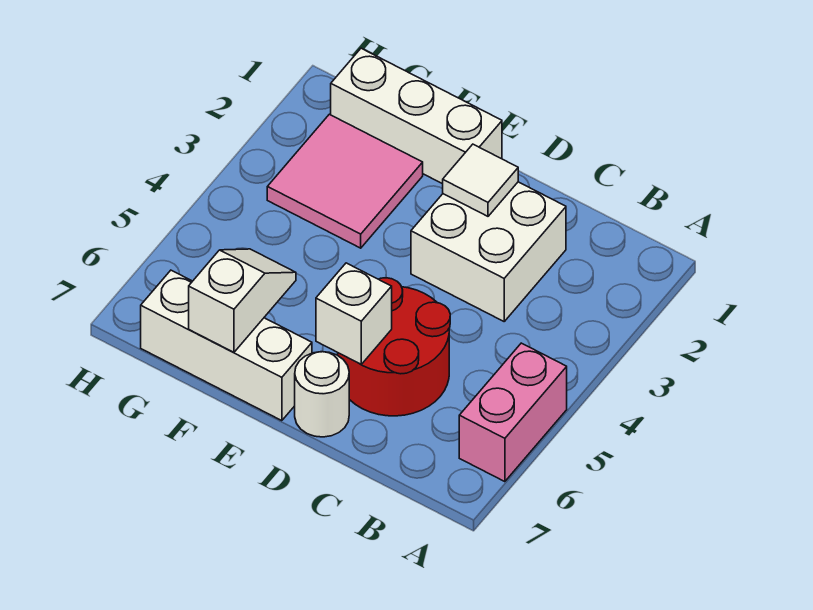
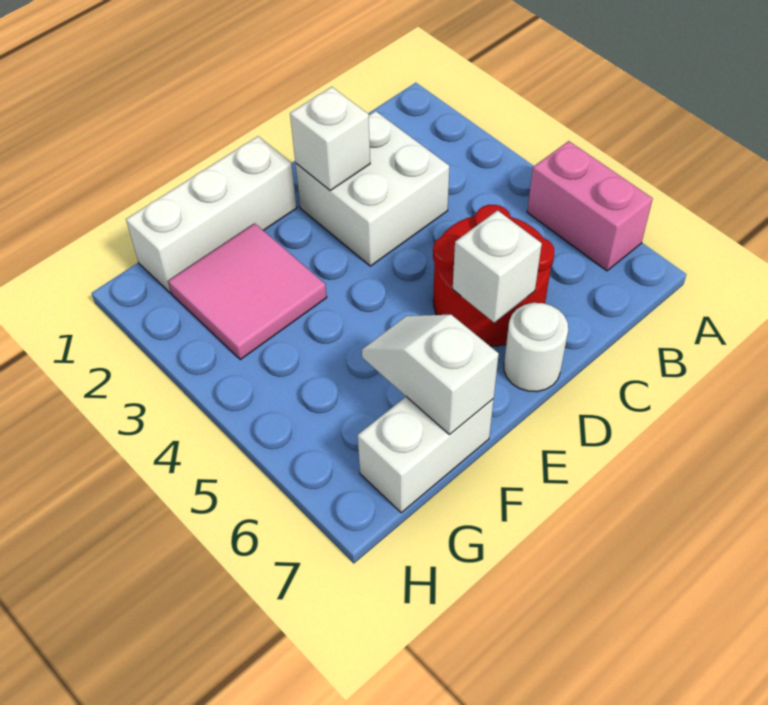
white 1x1 tile [443,144,518,216] -> white 1x1 brick [290,87,370,190]
white 1x3 brick [141,270,312,421] -> white 1x2 brick [358,397,494,513]

